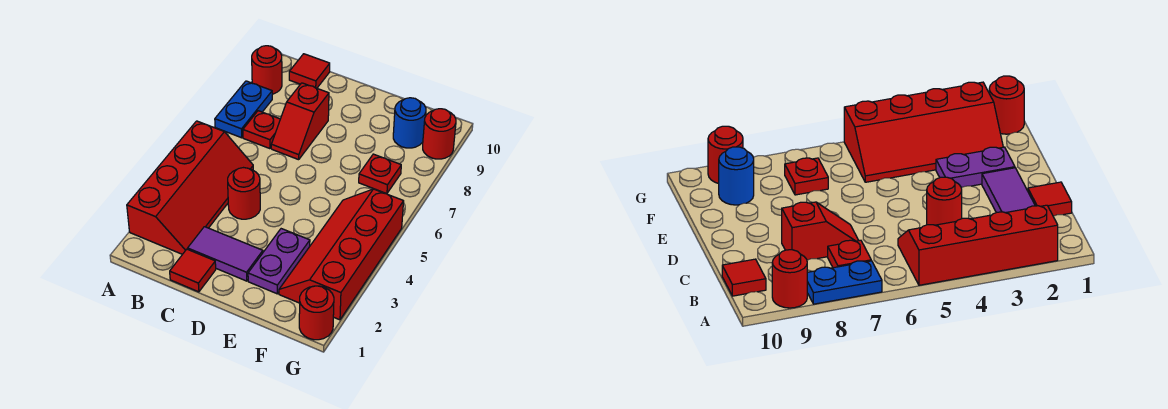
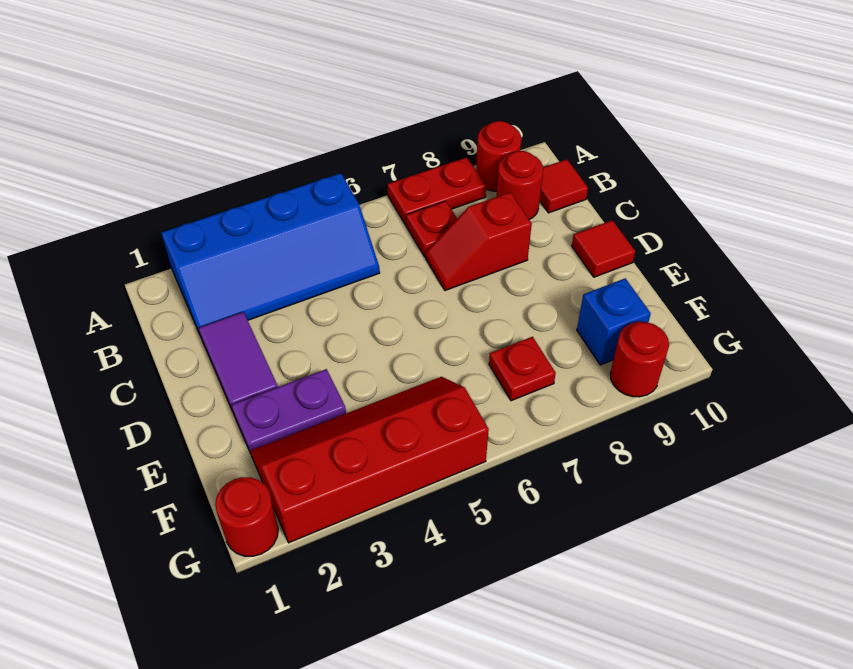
red 2x4 slope [127,121,253,254] -> blue 2x4 slope [161,173,380,334]
blue 1x2 plate [215,81,272,138] -> red 1x2 plate [387,157,486,225]
red 1x1 tile [170,249,216,292] -> red 1x1 tile moved to [572,220,635,277]
red 1x1 round brick [228,168,260,219] -> red 1x1 round brick moved to [496,151,543,219]
blue 1x1 round brick [393,98,426,148] -> blue 1x1 brick [577,278,651,365]

